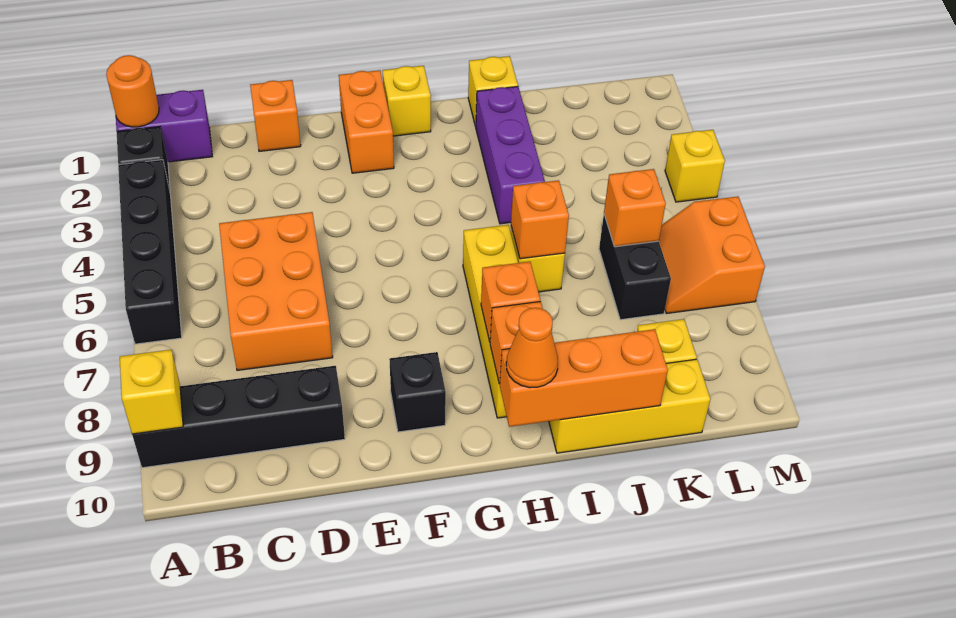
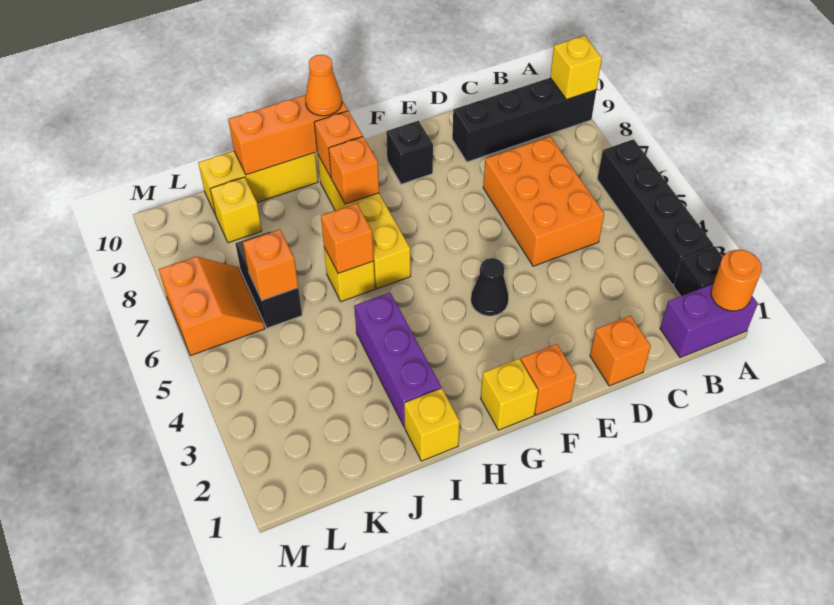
orange 1x2 brick [339,70,394,173] -> orange 1x1 brick [521,344,576,415]
none -> black 1x1 cone [471,258,508,316]
yellow 1x1 brick [665,130,725,202] -> none

